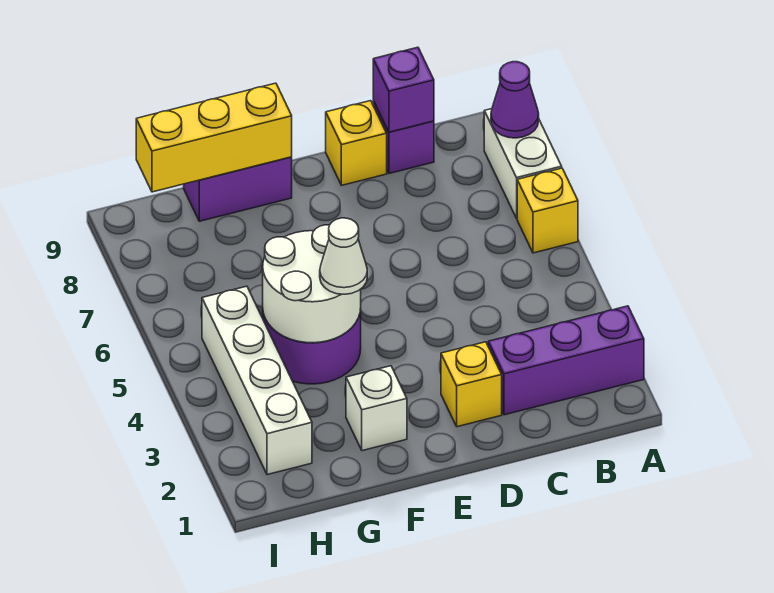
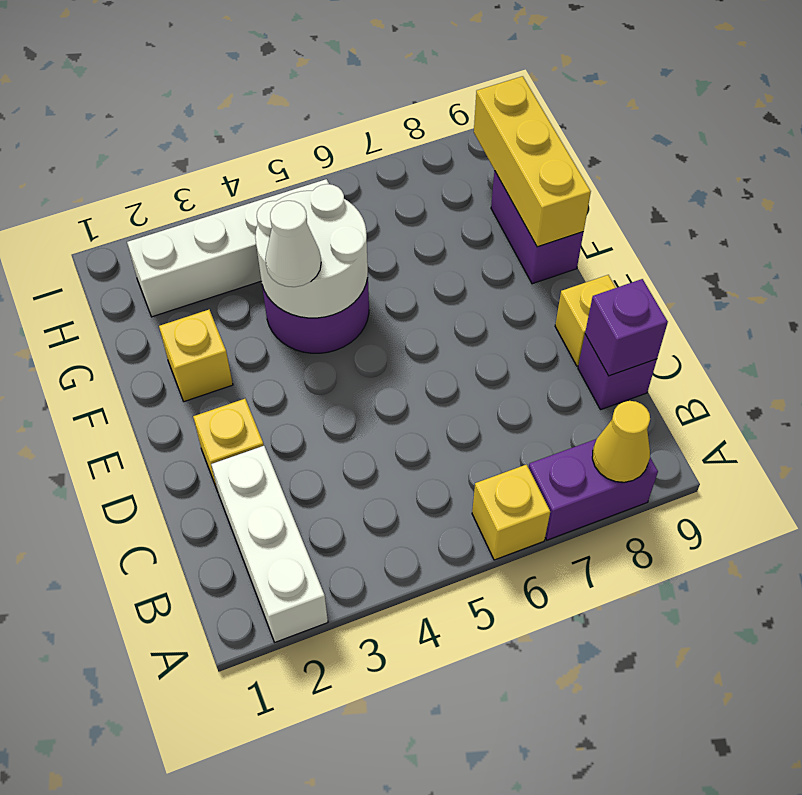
purple 1x3 brick [488,306,644,415] -> white 1x3 brick [211,446,328,642]
white 1x2 brick [484,109,562,218] -> purple 1x2 brick [529,439,658,540]
purple 1x1 cone [491,62,539,138] -> yellow 1x1 cone [592,401,650,482]
white 1x1 brick [346,366,407,451] -> yellow 1x1 brick [159,310,233,402]

